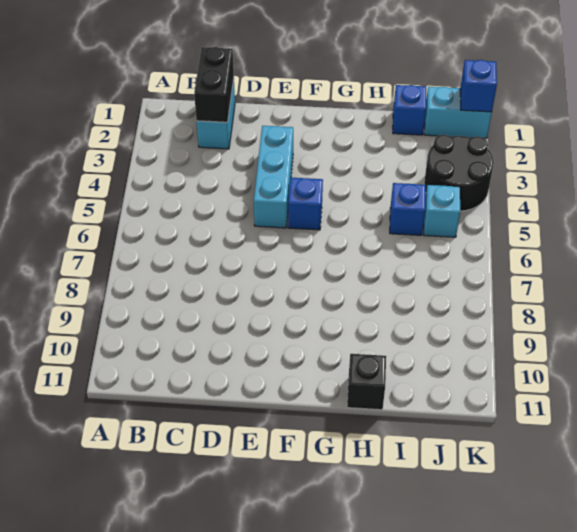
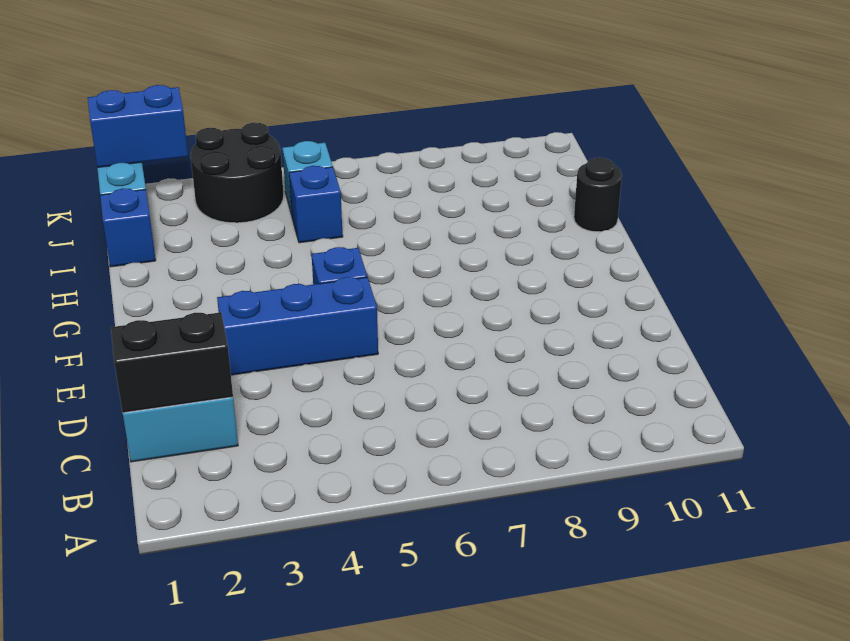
cyan 1x3 brick [254,126,293,228] -> blue 1x3 brick [217,277,378,375]
black 1x1 brick [347,354,386,410] -> black 1x1 round brick [574,158,622,232]
blue 1x1 brick [460,60,497,112] -> blue 1x2 brick [88,85,188,168]

